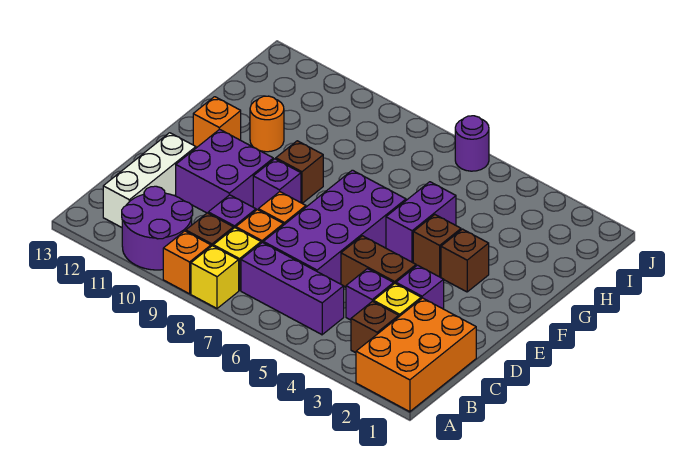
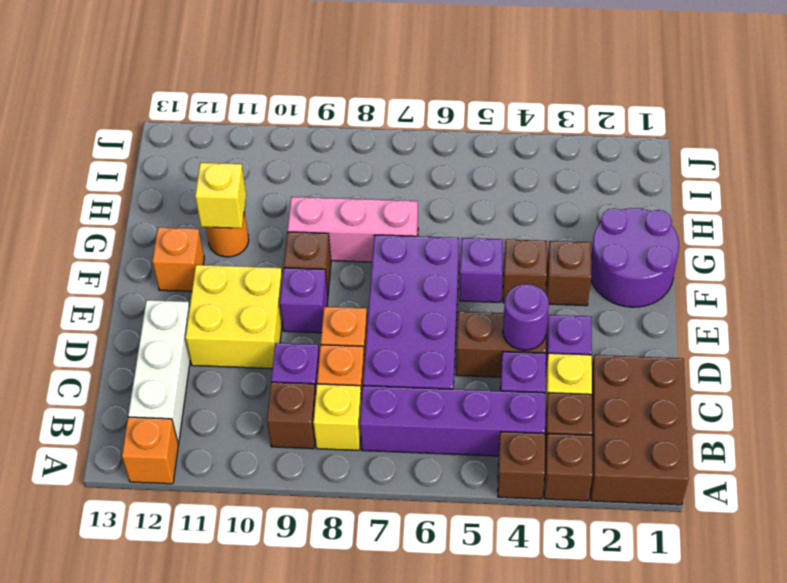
orange 2x3 brick [356,298,476,412] -> brown 2x3 brick [591,355,689,505]
none -> brown 1x1 brick [544,434,593,501]
none -> brown 1x1 brick [498,432,545,499]
yellow 1x1 brick [191,246,239,308] -> yellow 1x1 brick moved to [195,163,246,228]
orange 1x1 brick [163,231,211,294] -> orange 1x1 brick moved to [122,417,179,484]
purple 2x2 round brick [122,186,193,270] -> purple 2x2 round brick moved to [591,208,679,307]
purple 1x3 brick [241,242,344,335] -> purple 1x4 brick [360,386,546,456]
purple 2x2 brick [176,129,273,213] -> yellow 2x2 brick [186,265,282,369]
purple 1x2 brick [386,182,456,262] -> purple 1x1 brick [459,238,503,302]
none -> pink 1x3 brick [288,197,418,262]
purple 1x1 round brick [455,116,489,171] -> purple 1x1 round brick moved to [503,284,549,350]

